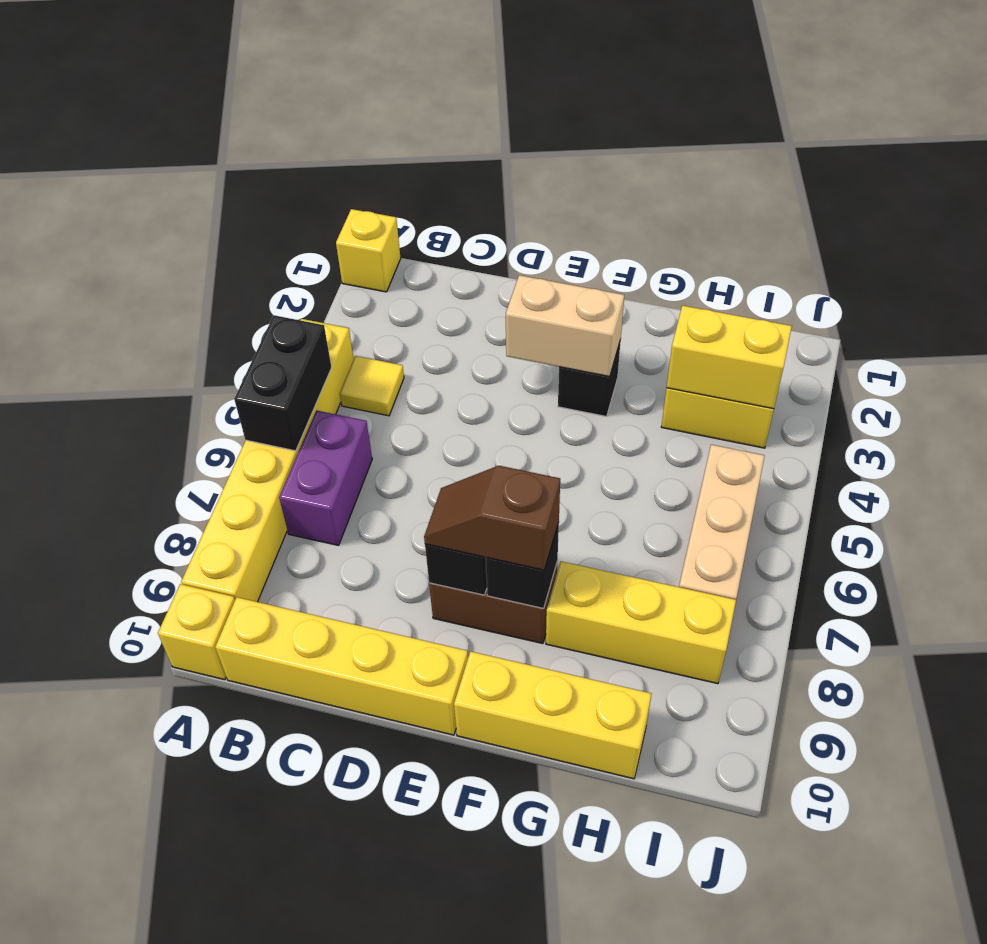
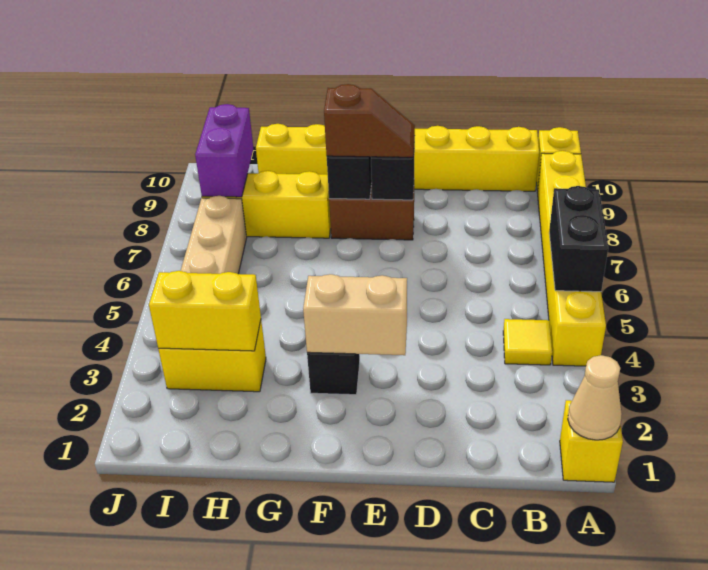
none -> tan 1x1 cone [568,355,622,440]
purple 1x2 brick [279,410,372,545] -> purple 1x2 brick moved to [195,104,253,197]

